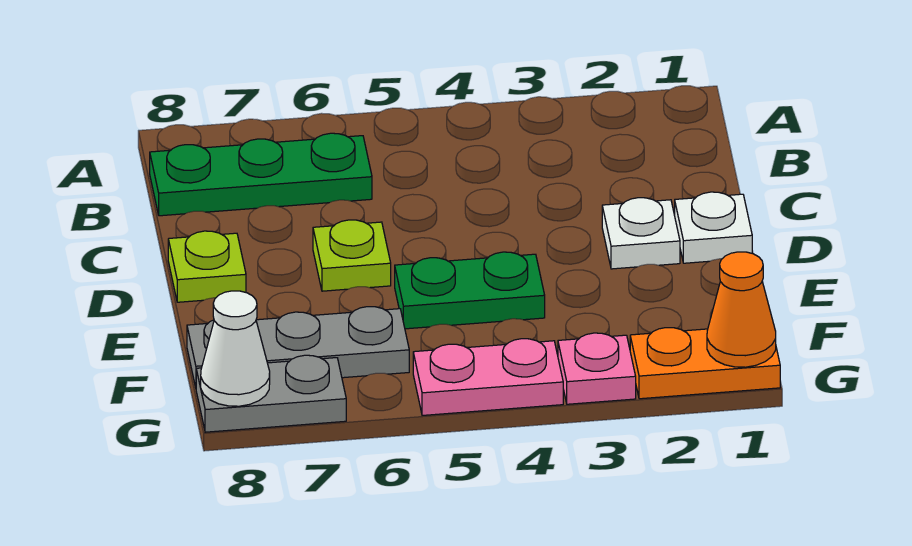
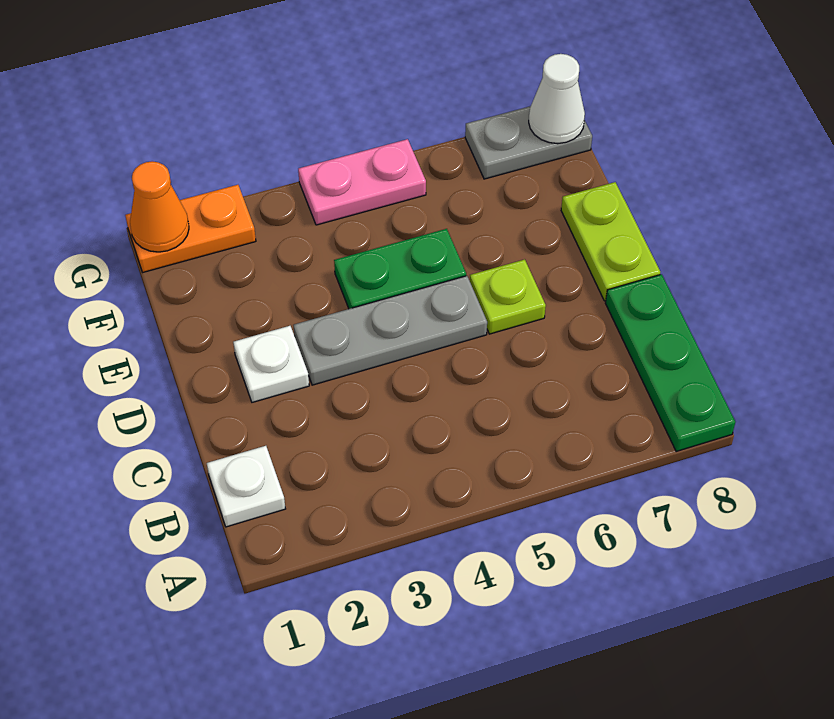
green 1x3 plate [150,133,372,216] -> green 1x3 plate turned to [605,274,735,452]
white 1x1 plate [675,192,752,263] -> white 1x1 plate moved to [207,446,285,527]
lime 1x1 plate [168,231,246,302] -> lime 1x2 plate [561,182,660,301]
grey 1x3 plate [187,307,409,387] -> grey 1x3 plate moved to [294,276,487,385]
pink 1x1 plate [558,333,636,404] -> none

